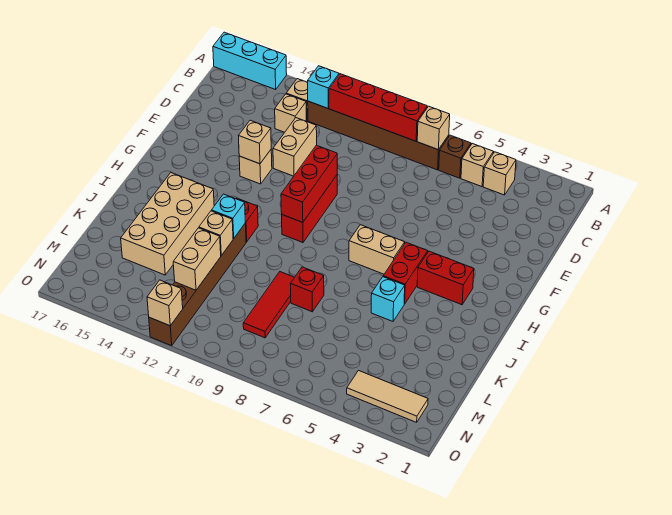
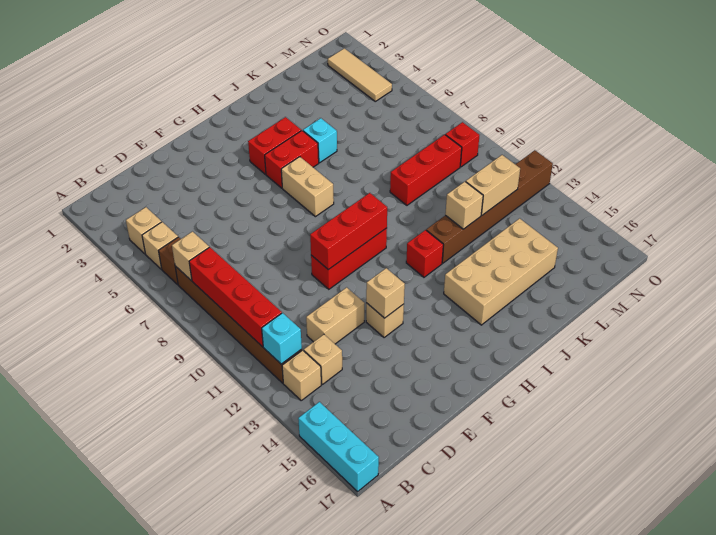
red 1x2 brick [417,251,474,305] -> red 1x2 brick turned to [248,117,301,174]
cyan 1x1 brick [212,194,245,238] -> none
red 1x1 brick [290,267,324,312] -> red 1x1 brick moved to [445,122,479,167]
red 1x3 tile [243,272,295,338] -> red 1x3 brick [390,135,462,205]
tan 1x1 brick [147,280,183,326] -> none

